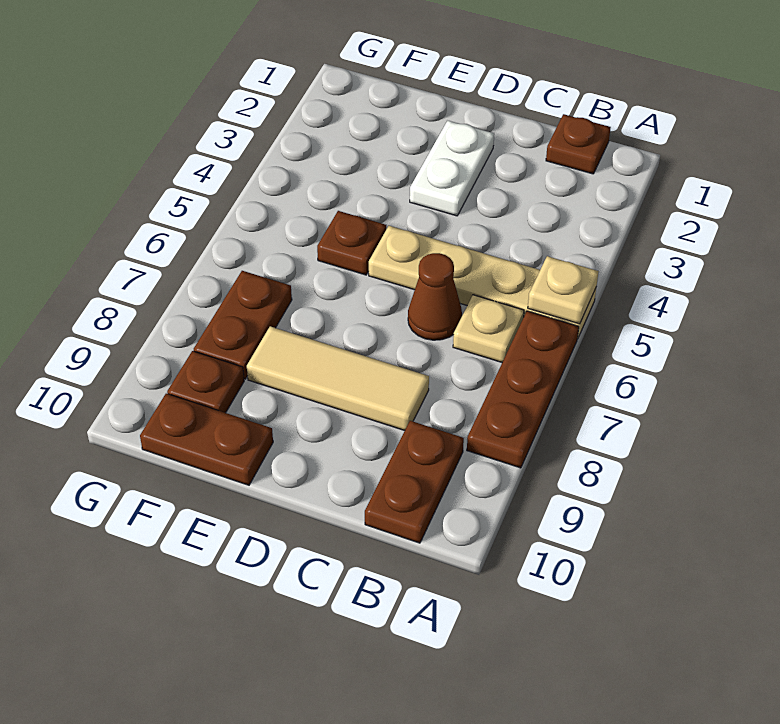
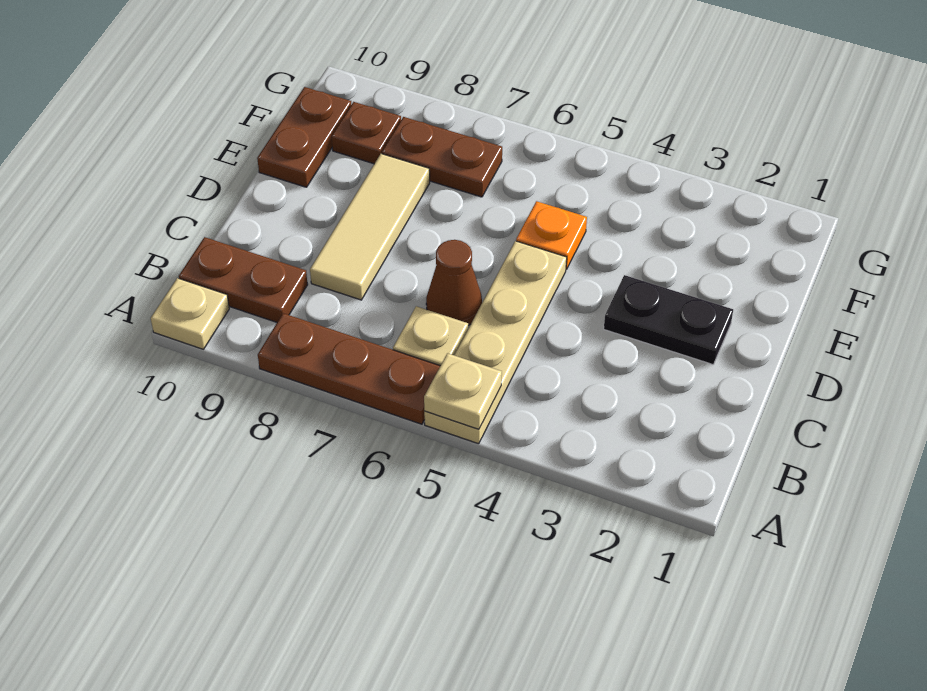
none -> tan 1x1 plate [151,278,229,349]
brown 1x1 plate [546,114,611,174] -> none
white 1x2 plate [410,121,494,216] -> black 1x2 plate [604,275,733,365]
brown 1x1 plate [317,211,386,275] -> orange 1x1 plate [516,201,587,269]

